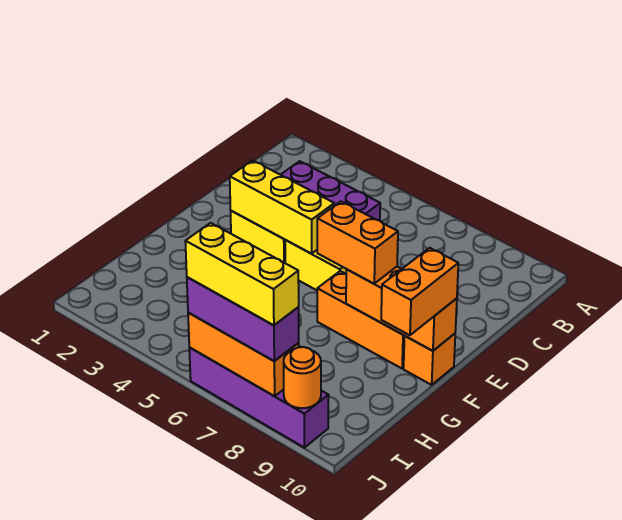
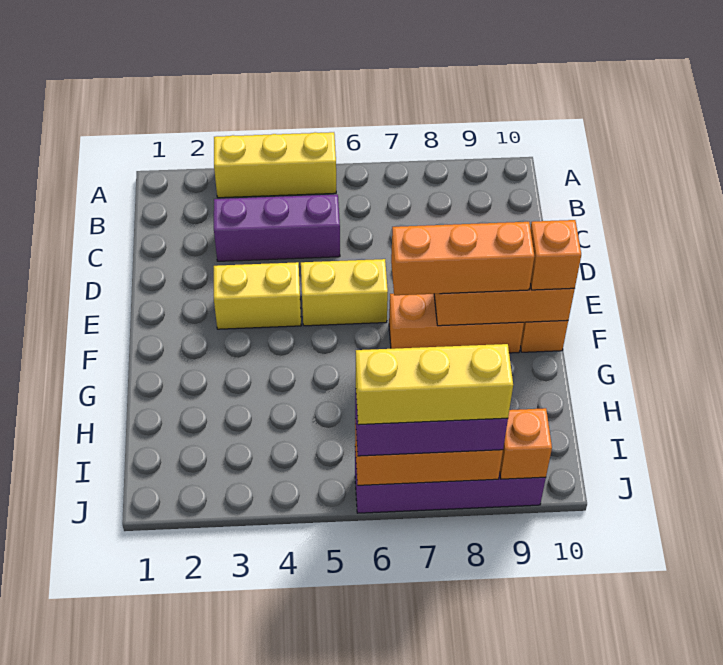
yellow 1x3 brick [230,160,334,254] -> yellow 1x3 brick moved to [214,132,336,198]
orange 1x2 brick [317,201,398,284] -> orange 1x3 brick [391,222,535,295]
orange 1x2 brick [381,248,458,335] -> orange 1x1 brick [530,220,581,290]
orange 1x1 round brick [284,347,321,408] -> orange 1x1 brick [500,408,552,479]

